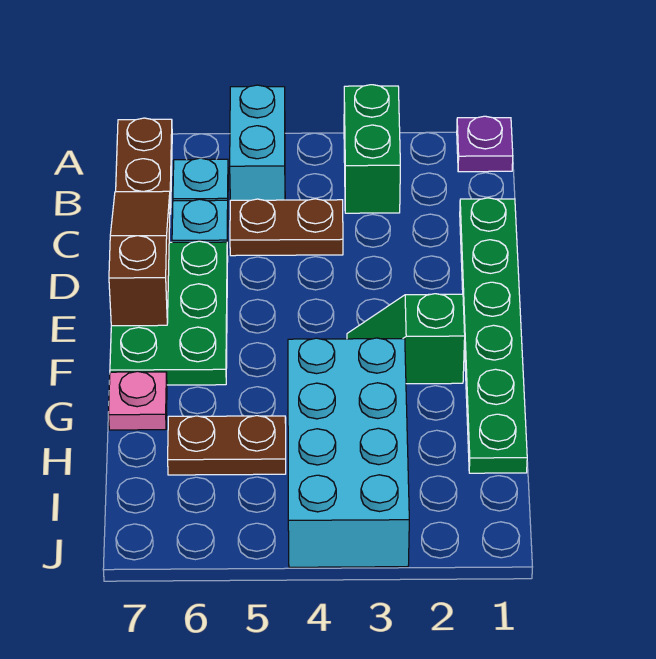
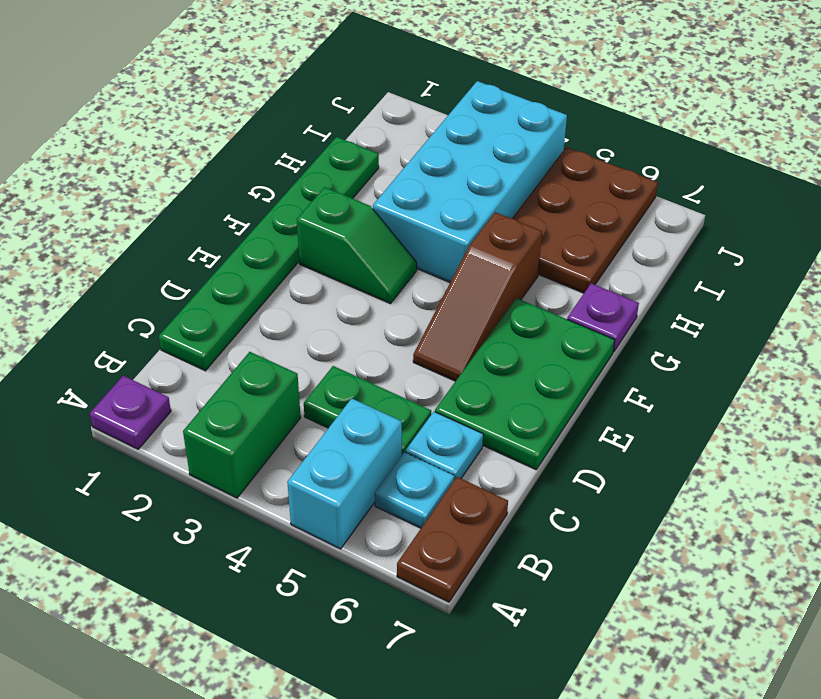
brown 1x2 plate [230,199,343,256] -> green 1x2 plate [304,366,431,454]
brown 1x3 slope [109,191,170,326] -> brown 1x3 slope moved to [413,212,542,381]
pink 1x1 plate [109,371,167,430] -> purple 1x1 plate [567,283,639,352]
brown 1x2 plate [168,416,286,475] -> brown 2x3 plate [512,147,658,293]

